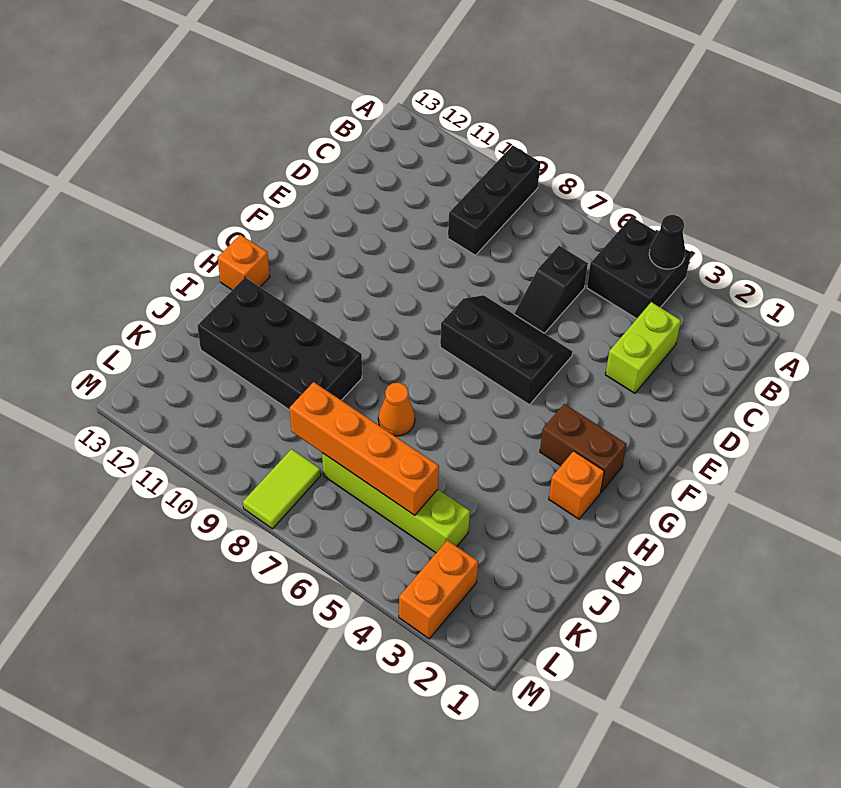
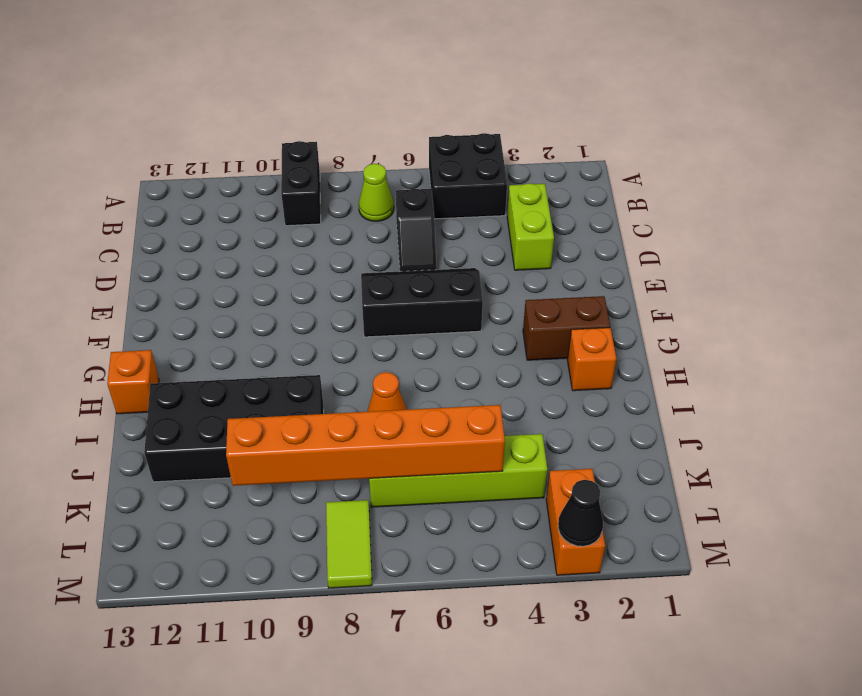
black 1x1 cone [649,215,685,269] -> black 1x1 cone moved to [558,480,603,546]
black 1x3 brick [448,145,540,255] -> black 1x2 brick [281,141,321,226]
none -> lime 1x1 cone [359,164,394,221]
orange 1x4 brick [290,382,439,515] -> orange 1x6 brick [226,405,505,486]

